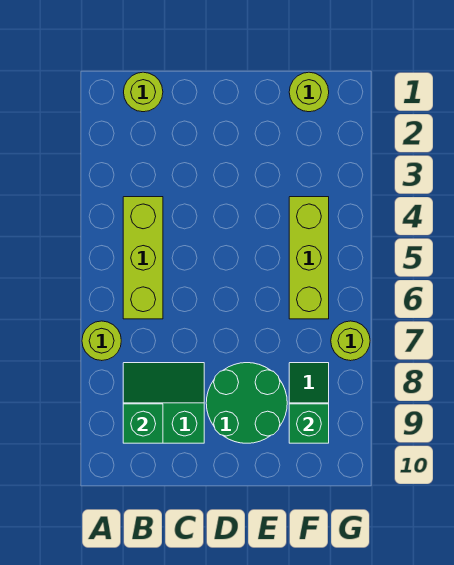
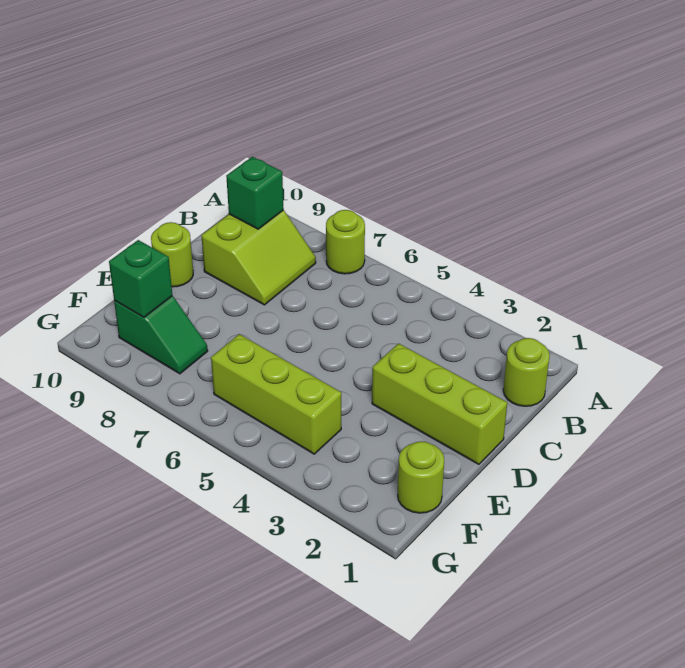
lime 1x3 brick [123,197,163,319] -> lime 1x3 brick moved to [372,343,507,464]
green 2x2 slope [123,363,204,443] -> lime 2x2 slope [201,210,316,305]
green 2x2 round brick [206,363,287,443] -> none
lime 1x1 round brick [331,321,370,361] -> lime 1x1 round brick moved to [151,222,193,287]

